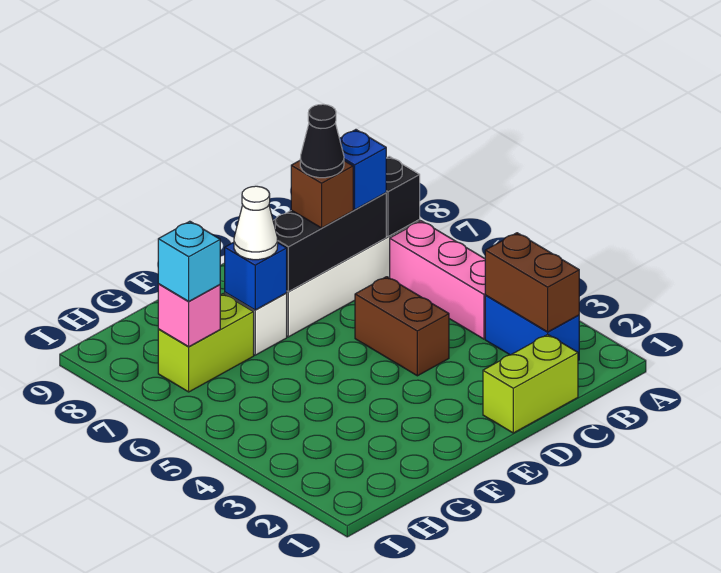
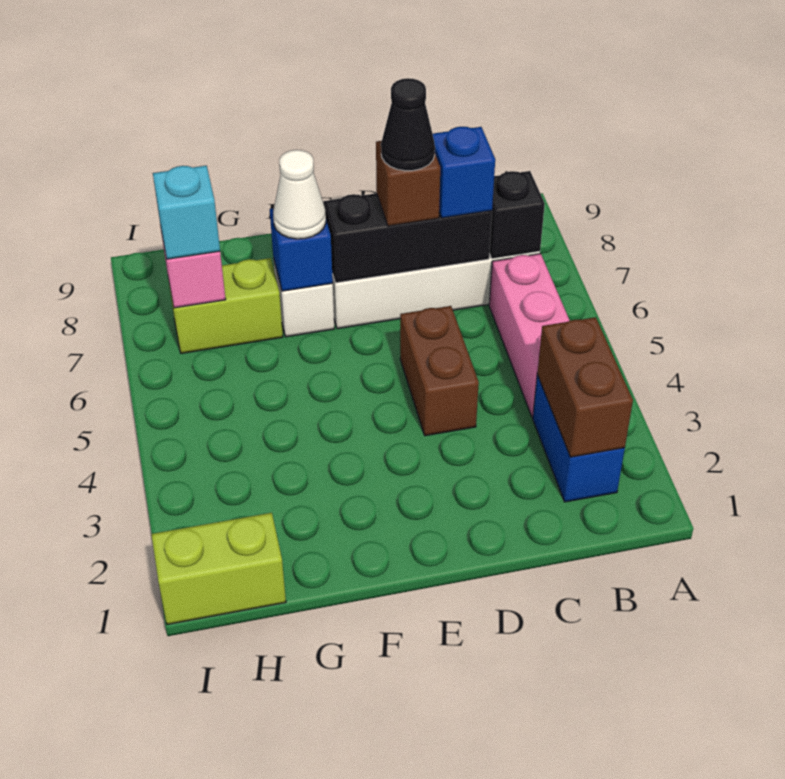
lime 1x2 brick [483,335,578,433] -> lime 1x2 brick moved to [151,513,286,624]

